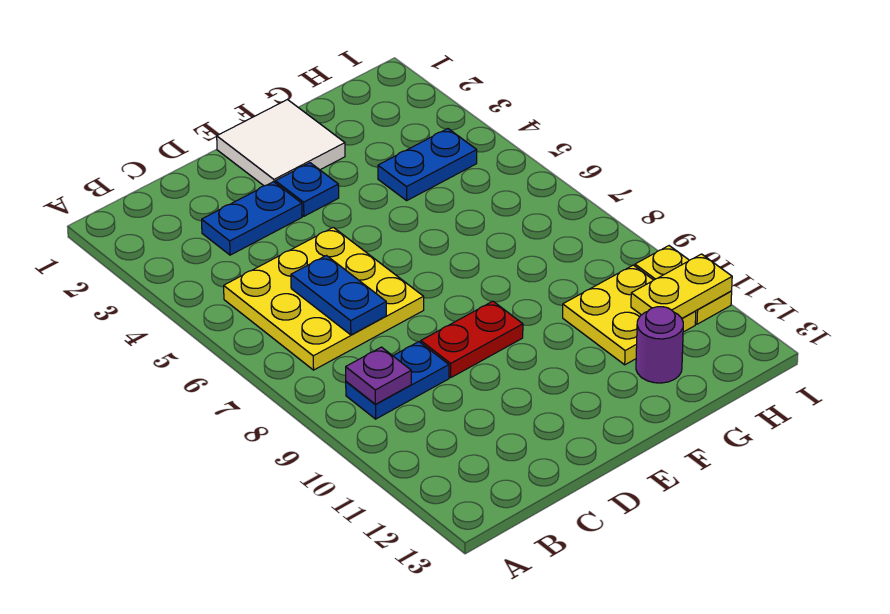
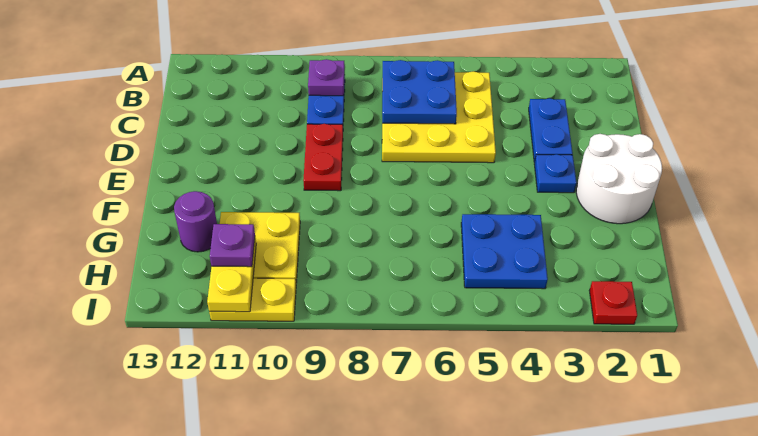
blue 1x2 plate [291,256,386,335] -> blue 2x2 plate [382,60,457,124]
white 2x2 tile [217,100,345,186] -> white 2x2 round brick [576,134,662,224]
blue 1x2 plate [378,129,477,200] -> blue 2x2 plate [461,214,548,289]
none -> purple 1x1 plate [210,224,255,267]
none -> red 1x1 plate [589,281,637,324]

